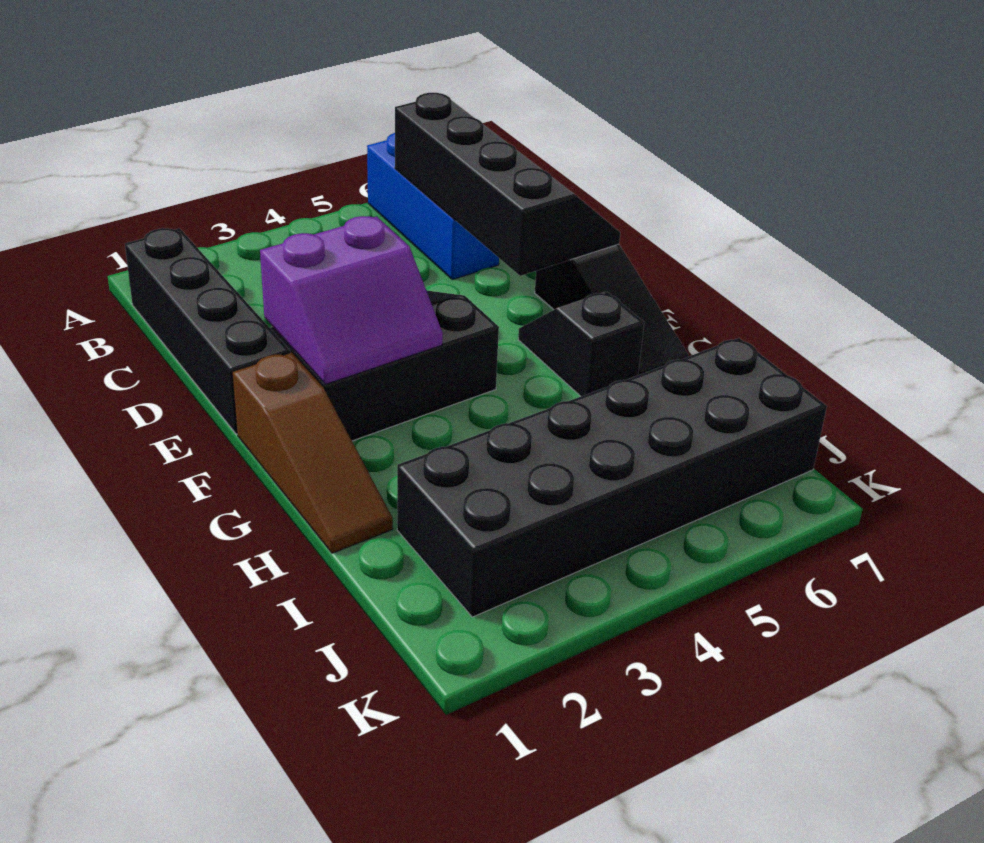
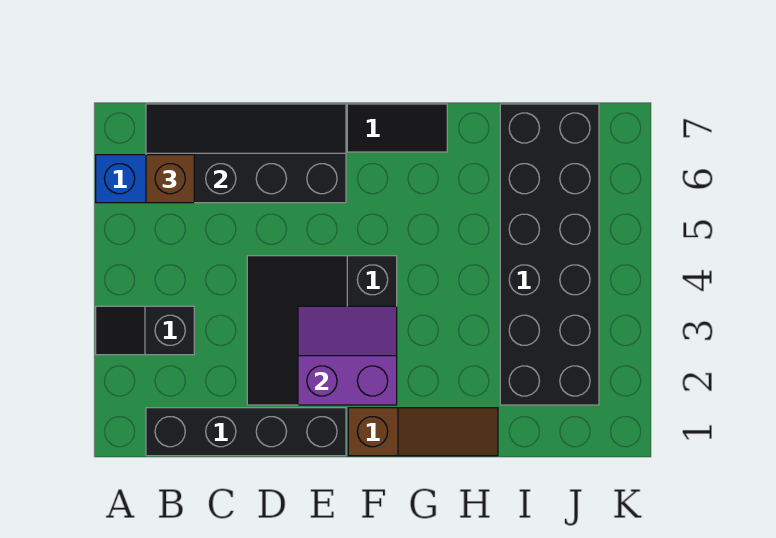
none -> brown 1x1 brick [146,155,194,203]
purple 2x2 slope [260,216,443,384] -> purple 2x2 slope turned to [298,306,397,405]
black 1x2 slope [518,291,644,396] -> black 1x2 slope moved to [96,306,194,355]

